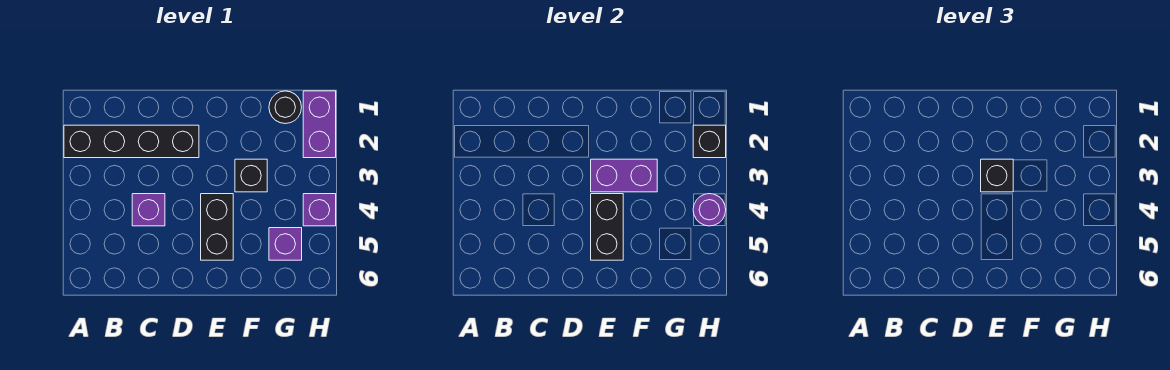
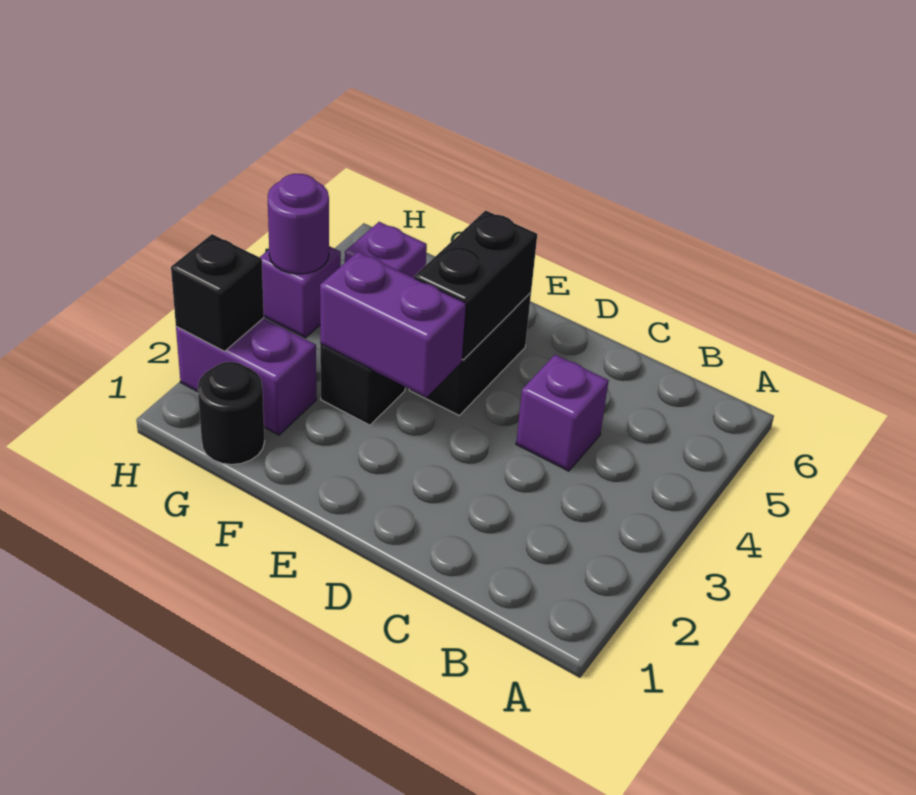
black 1x4 brick [64,125,199,158] -> none
black 1x1 brick [981,159,1013,192] -> none
purple 1x2 brick [303,91,336,158] -> purple 1x2 brick turned to [176,318,316,435]

